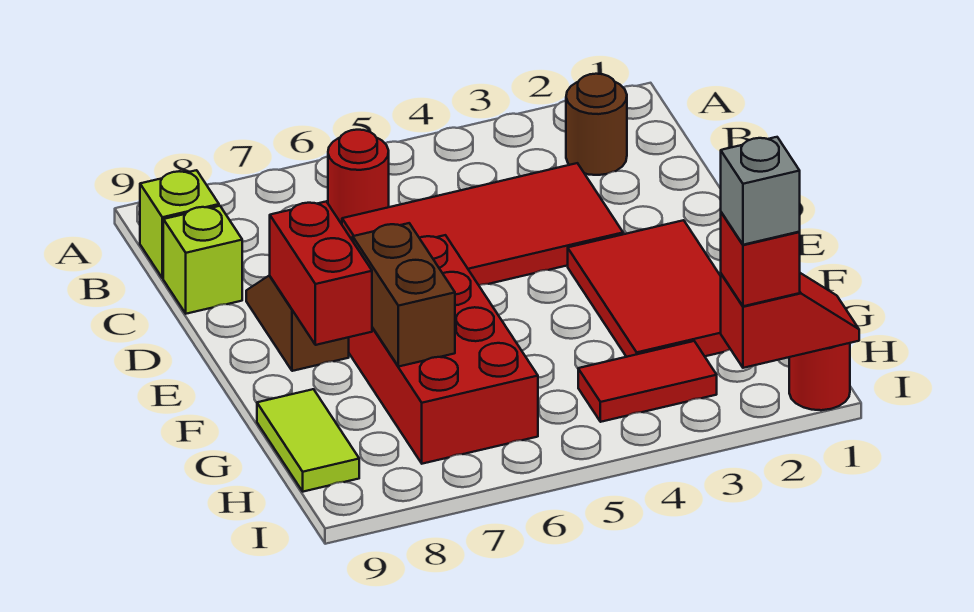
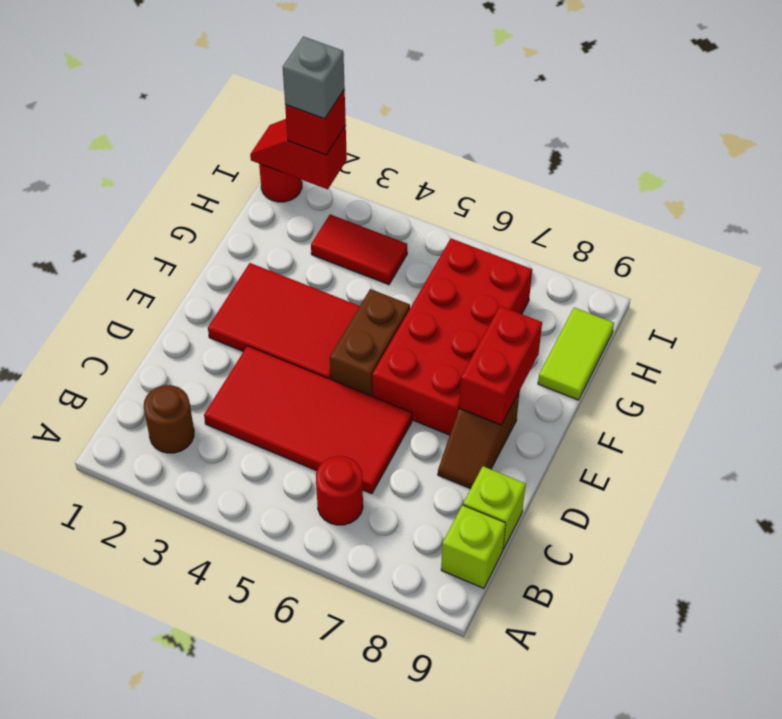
red 2x3 tile [568,220,730,357] -> red 2x3 tile turned to [208,263,360,379]
brown 1x2 brick [353,223,455,367] -> brown 1x2 brick moved to [330,289,410,396]

